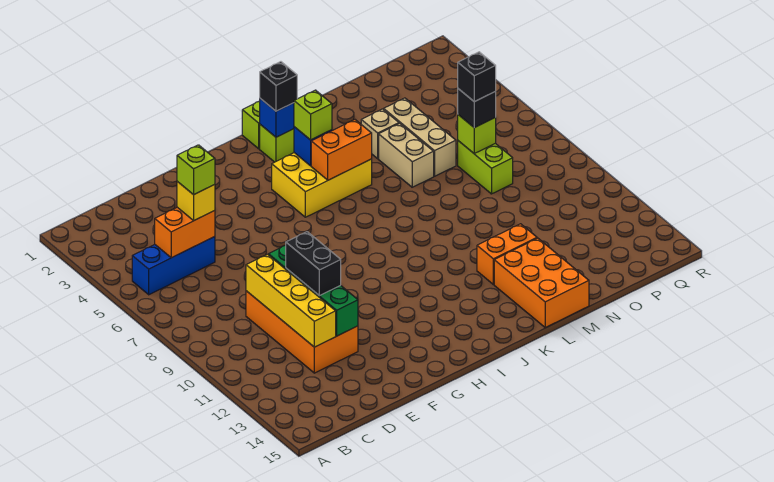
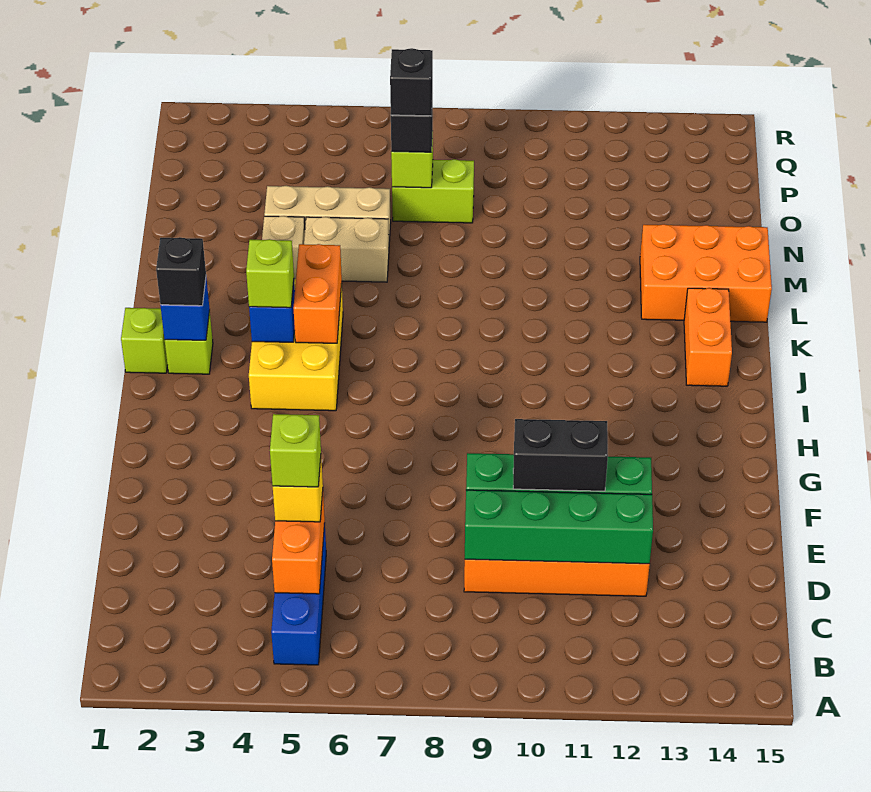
yellow 1x4 brick [246,254,336,347] -> green 1x4 brick [465,490,653,564]
orange 1x2 brick [477,224,537,285] -> orange 1x2 brick moved to [684,288,732,386]

